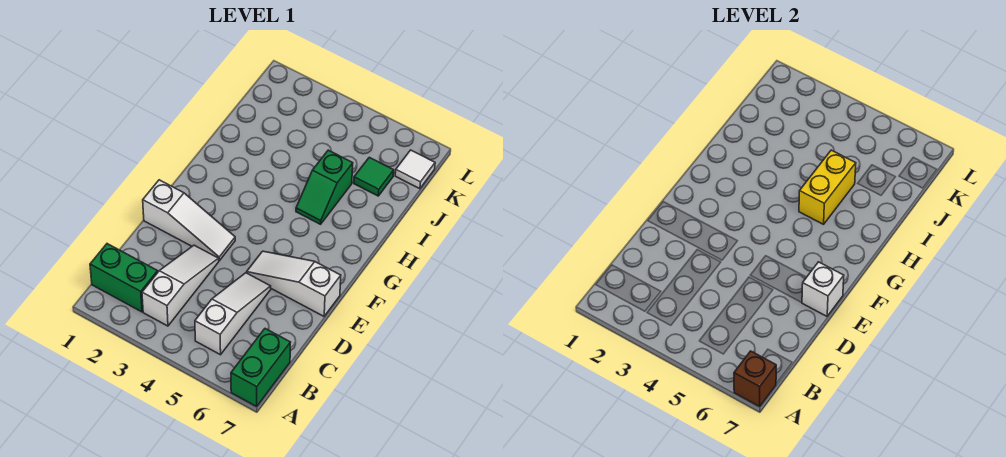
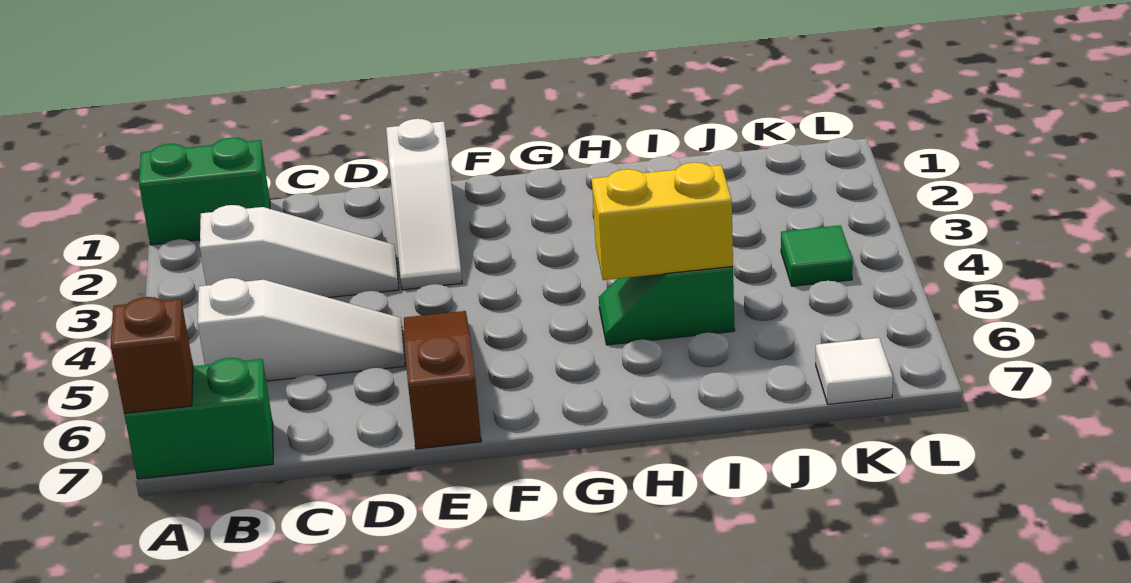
green 1x2 brick [90,244,158,312] -> green 1x2 brick turned to [139,137,270,245]
white 1x3 slope [247,251,341,316] -> brown 1x3 slope [404,311,481,449]
white 1x1 brick [802,262,844,316] -> none
green 1x1 tile [354,157,394,196] -> green 1x1 tile moved to [781,225,853,286]

